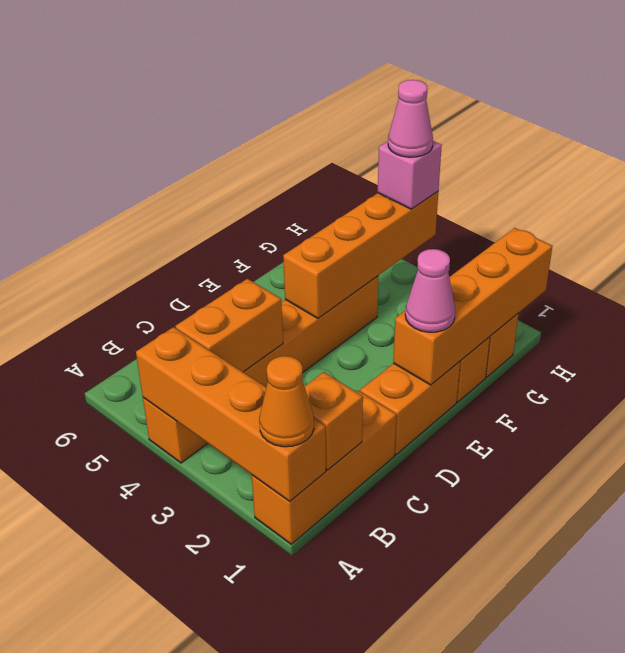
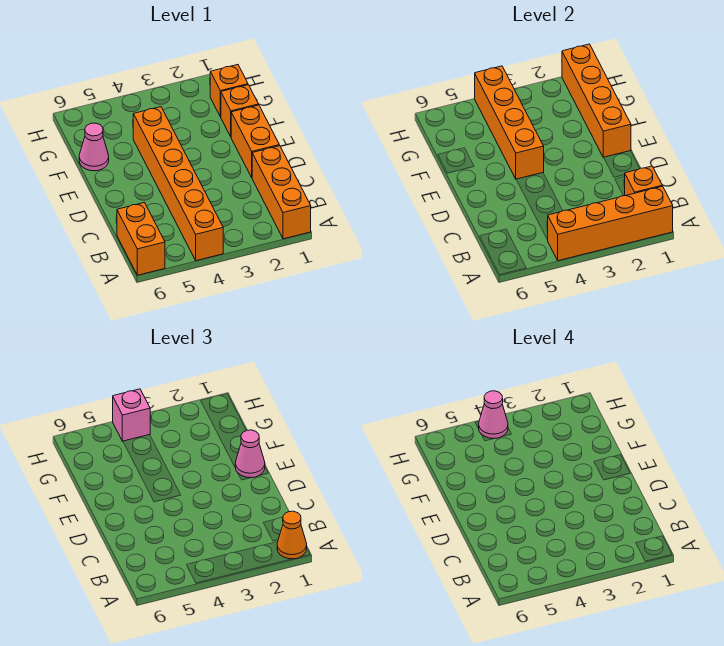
orange 1x2 brick [175,279,283,372] -> orange 1x2 brick moved to [117,203,165,275]
none -> pink 1x1 cone [79,123,109,171]

